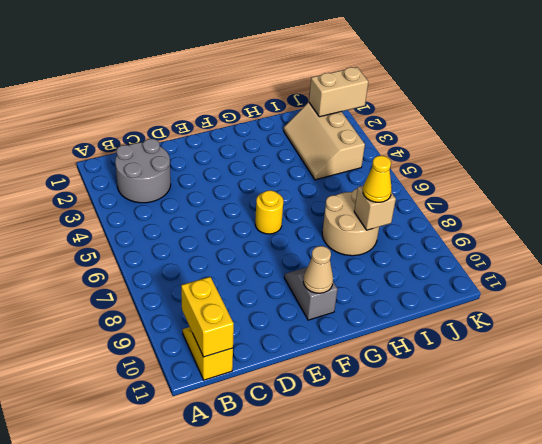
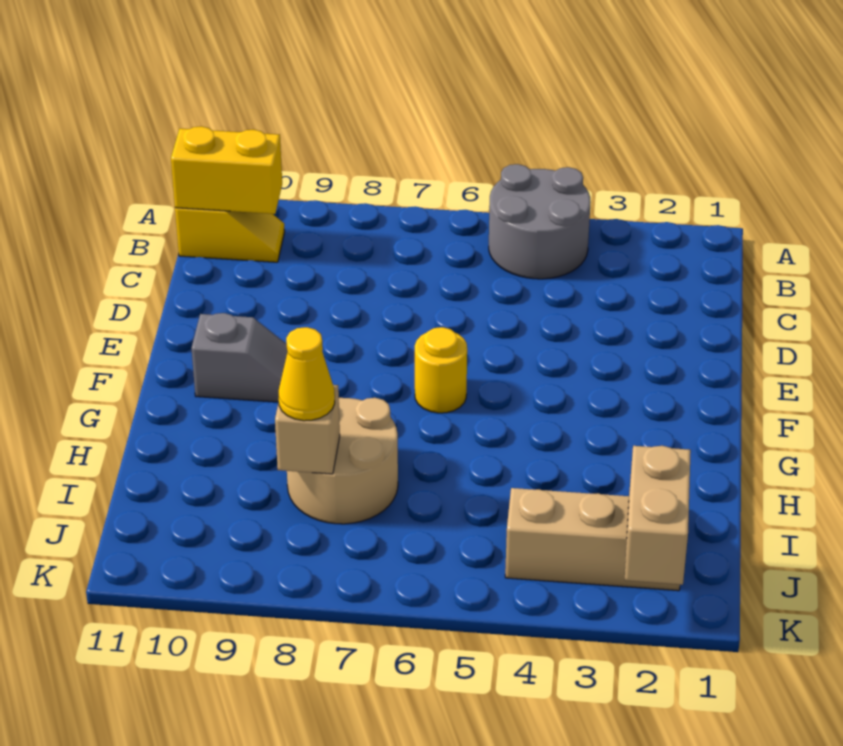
grey 2x2 round brick [115,139,171,203] -> grey 2x2 round brick moved to [489,164,591,279]
tan 1x1 cone [303,246,333,293] -> none

